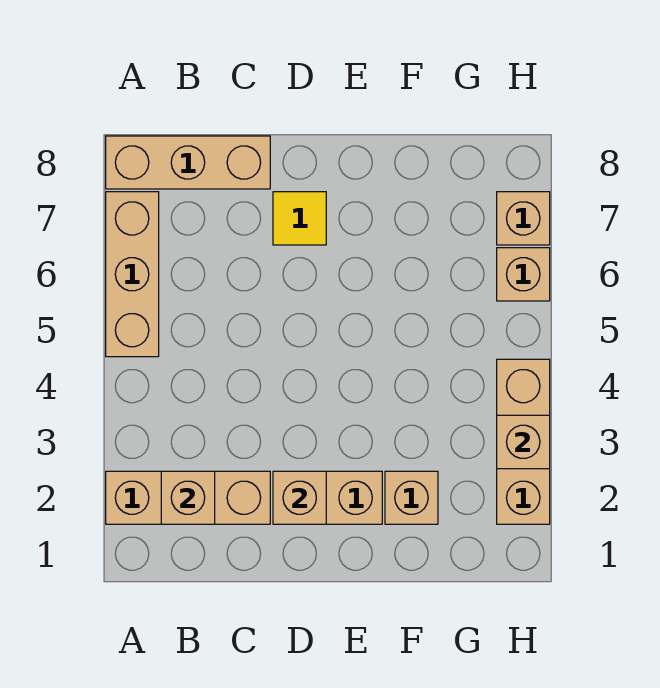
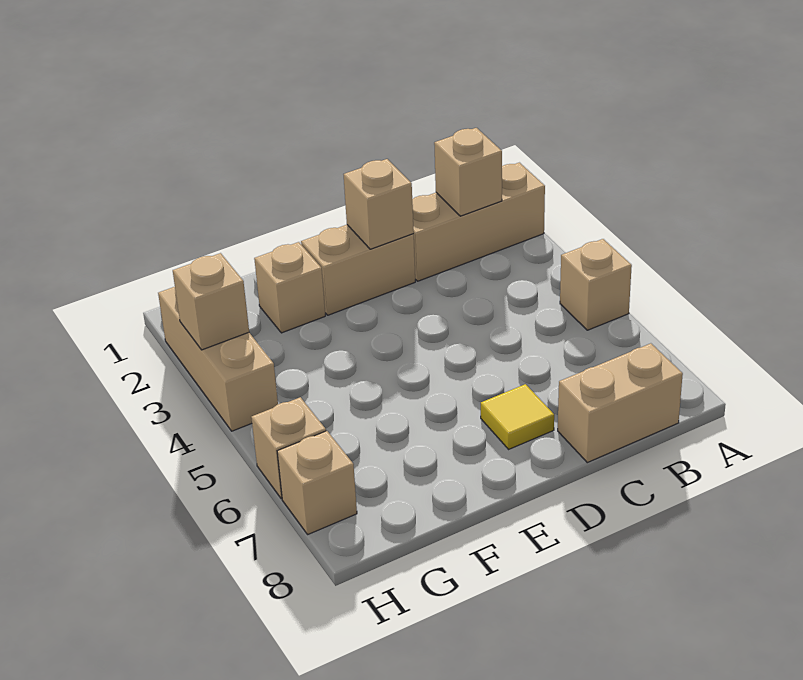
tan 1x3 brick [106,192,159,357] -> tan 1x1 brick [560,239,632,330]
tan 1x3 brick [106,136,270,189] -> tan 1x2 brick [558,343,683,463]

